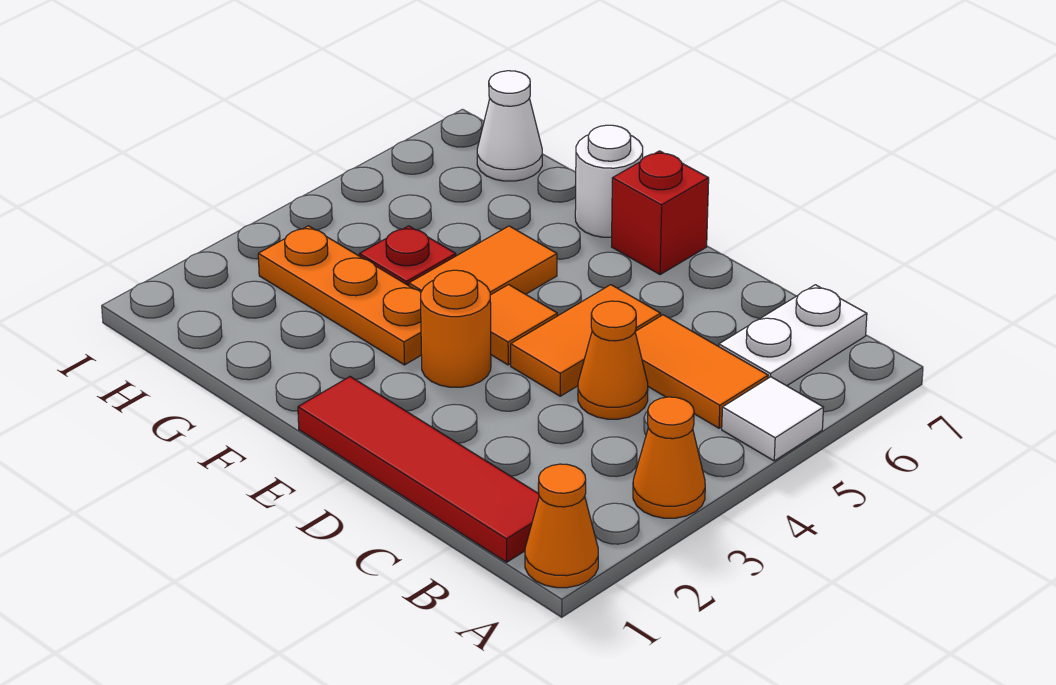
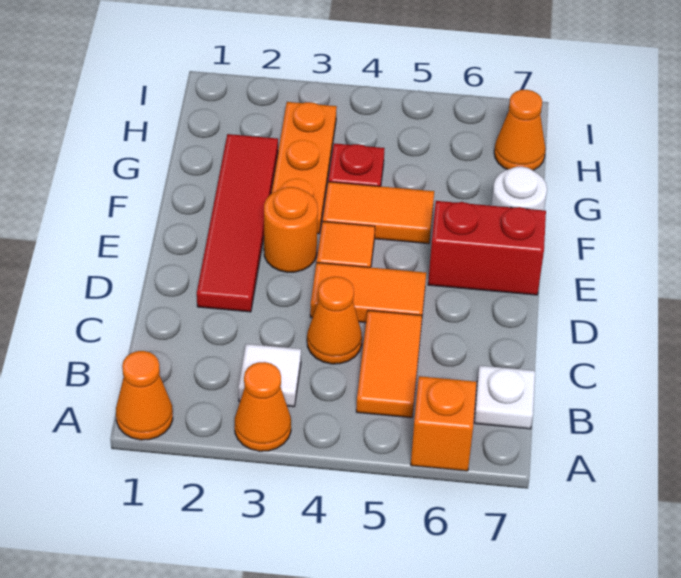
white 1x1 tile [722,377,824,461] -> white 1x1 tile moved to [239,344,301,407]
none -> orange 1x1 brick [411,376,476,471]
red 1x4 tile [298,377,539,562] -> red 1x4 tile moved to [197,134,278,312]
white 1x2 plate [719,285,867,386] -> white 1x1 plate [474,366,535,429]
red 1x1 brick [611,151,709,275] -> red 1x2 brick [428,201,546,295]
white 1x1 cone [477,71,542,181] -> orange 1x1 cone [494,90,546,170]

